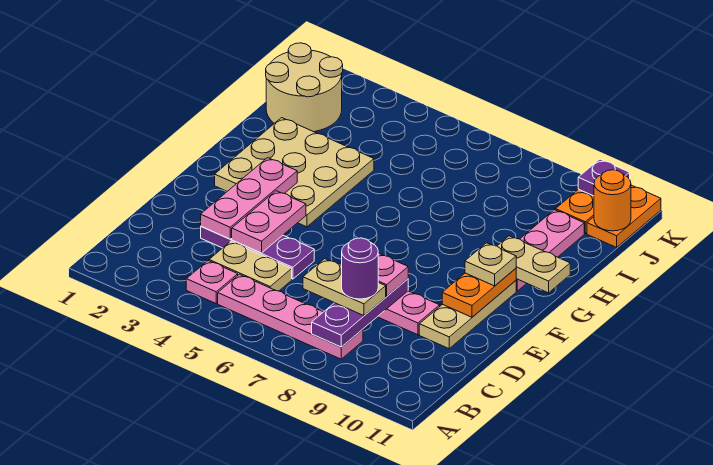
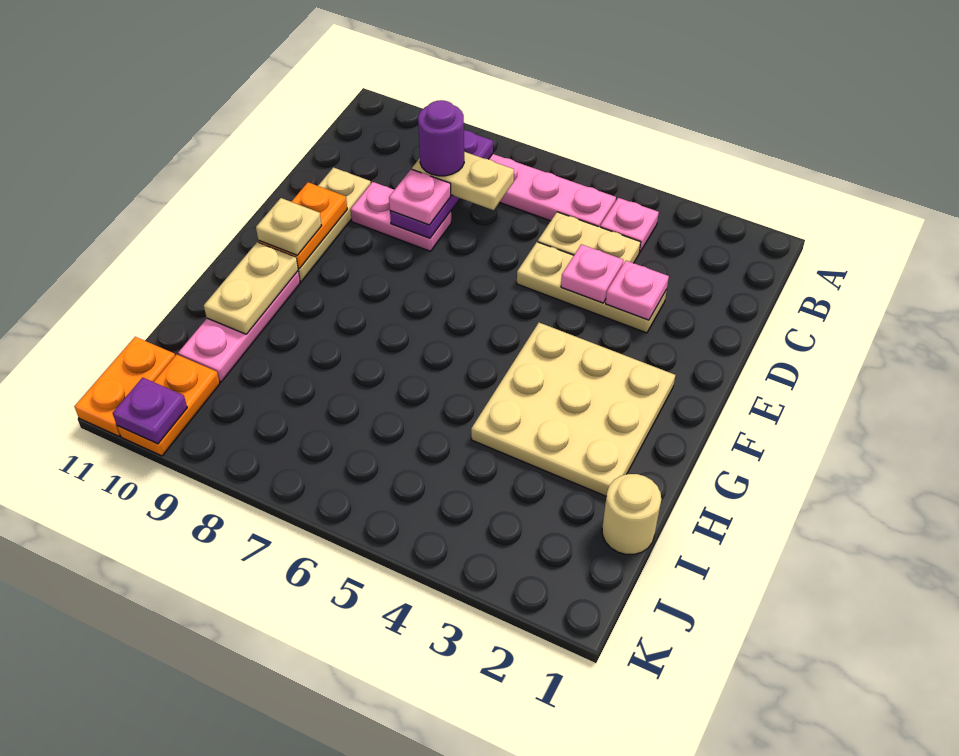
purple 1x3 plate [201,227,314,279] -> tan 1x3 plate [517,242,667,333]
pink 1x3 plate [201,158,297,239] -> pink 1x1 plate [606,261,669,320]
pink 1x2 plate [232,191,306,253] -> pink 1x1 plate [561,244,623,303]
tan 1x2 plate [498,236,570,293] -> tan 1x2 plate turned to [204,242,298,334]
tan 2x2 round brick [266,43,343,132] -> tan 1x1 round brick [602,474,661,554]
orange 1x1 round brick [594,170,631,231] -> none

